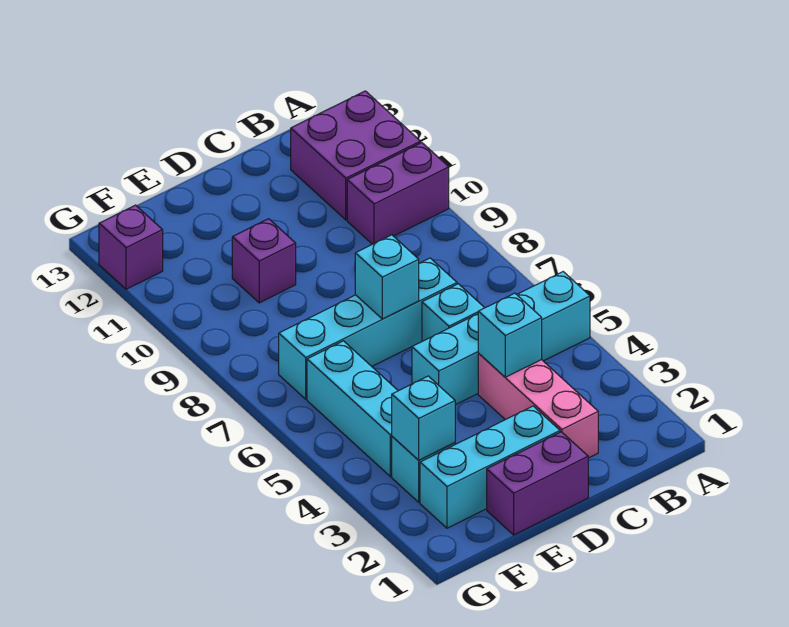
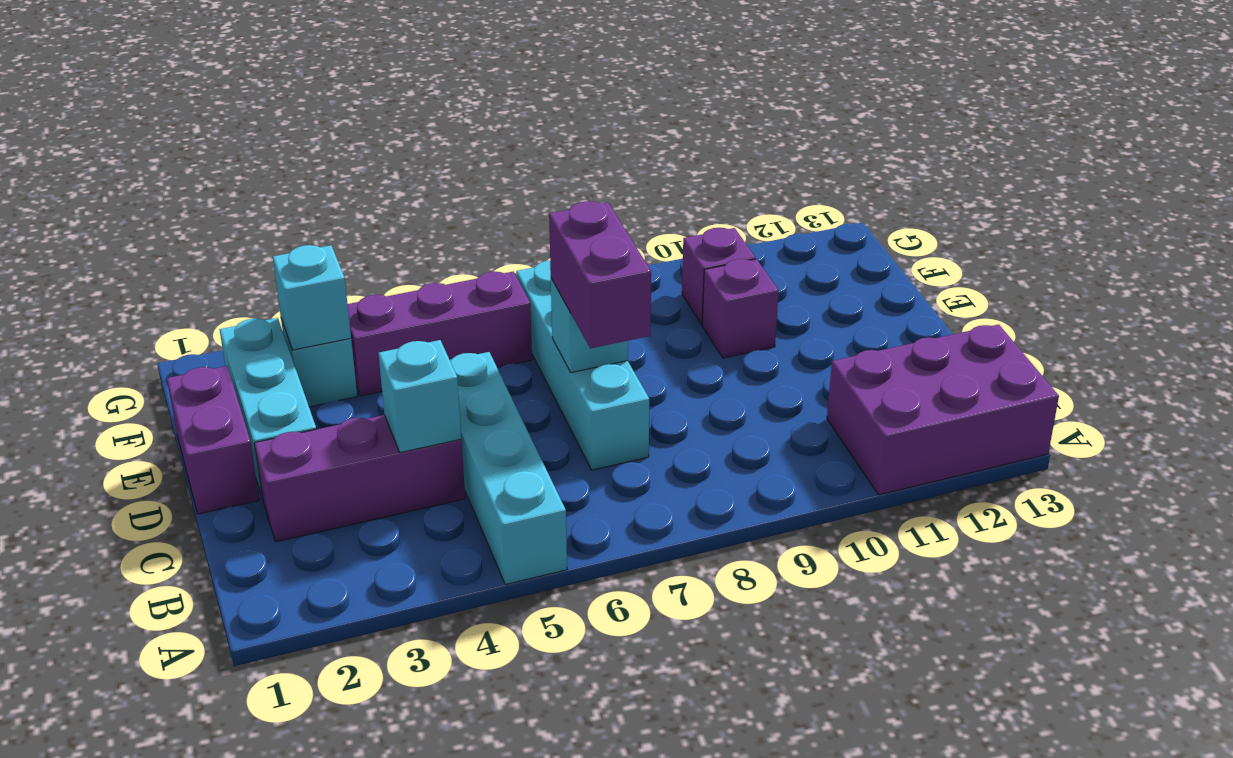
purple 1x2 brick [347,143,449,244] -> purple 1x2 brick moved to [549,201,651,348]
purple 2x2 brick [291,91,421,220] -> purple 2x3 brick [827,324,1059,495]
pink 1x3 brick [478,354,598,458] -> purple 1x3 brick [254,415,465,542]
cyan 1x1 brick [422,284,484,341] -> none
cyan 1x3 brick [307,341,398,477] -> purple 1x3 brick [348,272,532,396]
purple 1x1 brick [99,205,163,289] -> purple 1x1 brick moved to [682,228,756,325]

